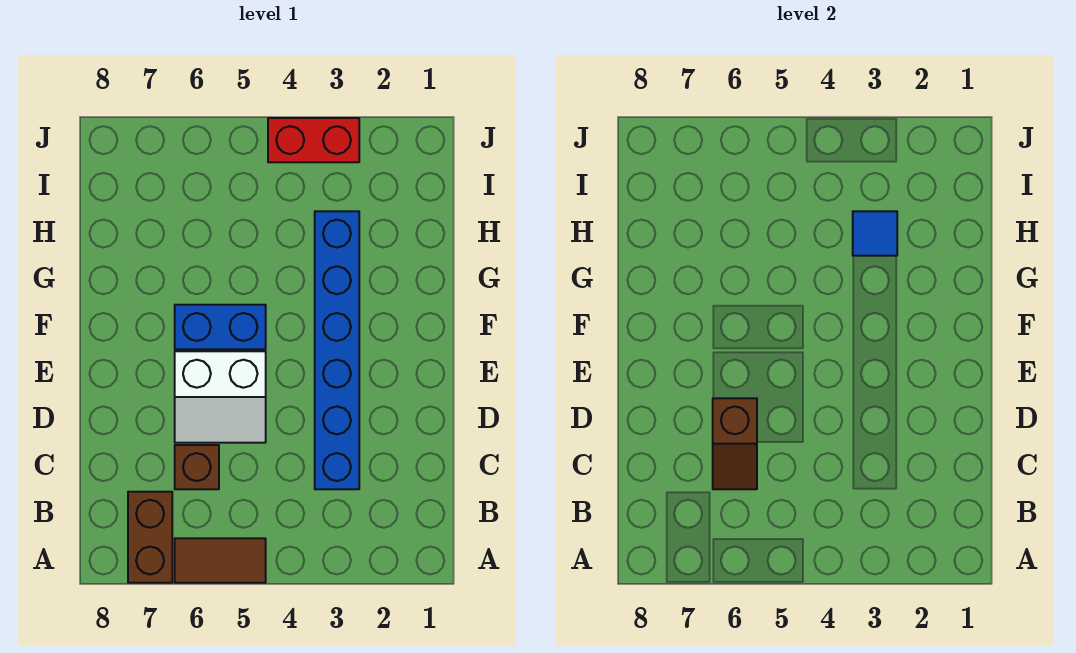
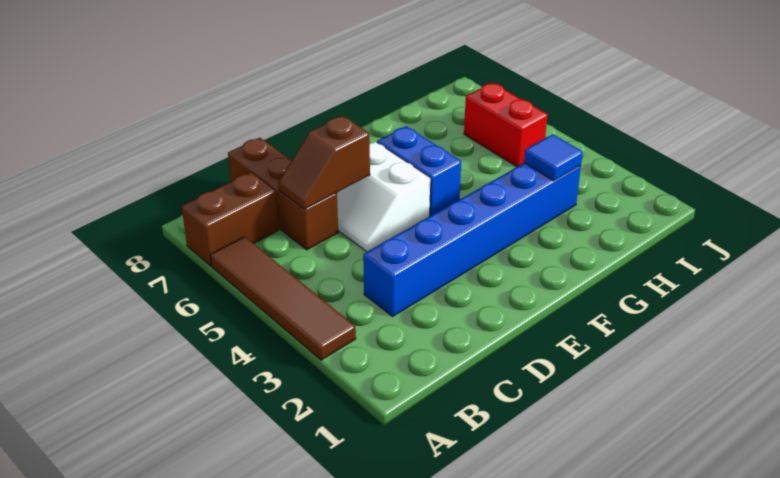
brown 1x2 tile [175,538,266,583] -> brown 1x4 tile [210,237,356,360]
brown 1x1 brick [175,445,219,489] -> brown 1x3 brick [228,138,338,250]
red 1x2 brick [268,118,359,162] -> red 1x2 brick moved to [464,83,548,167]

